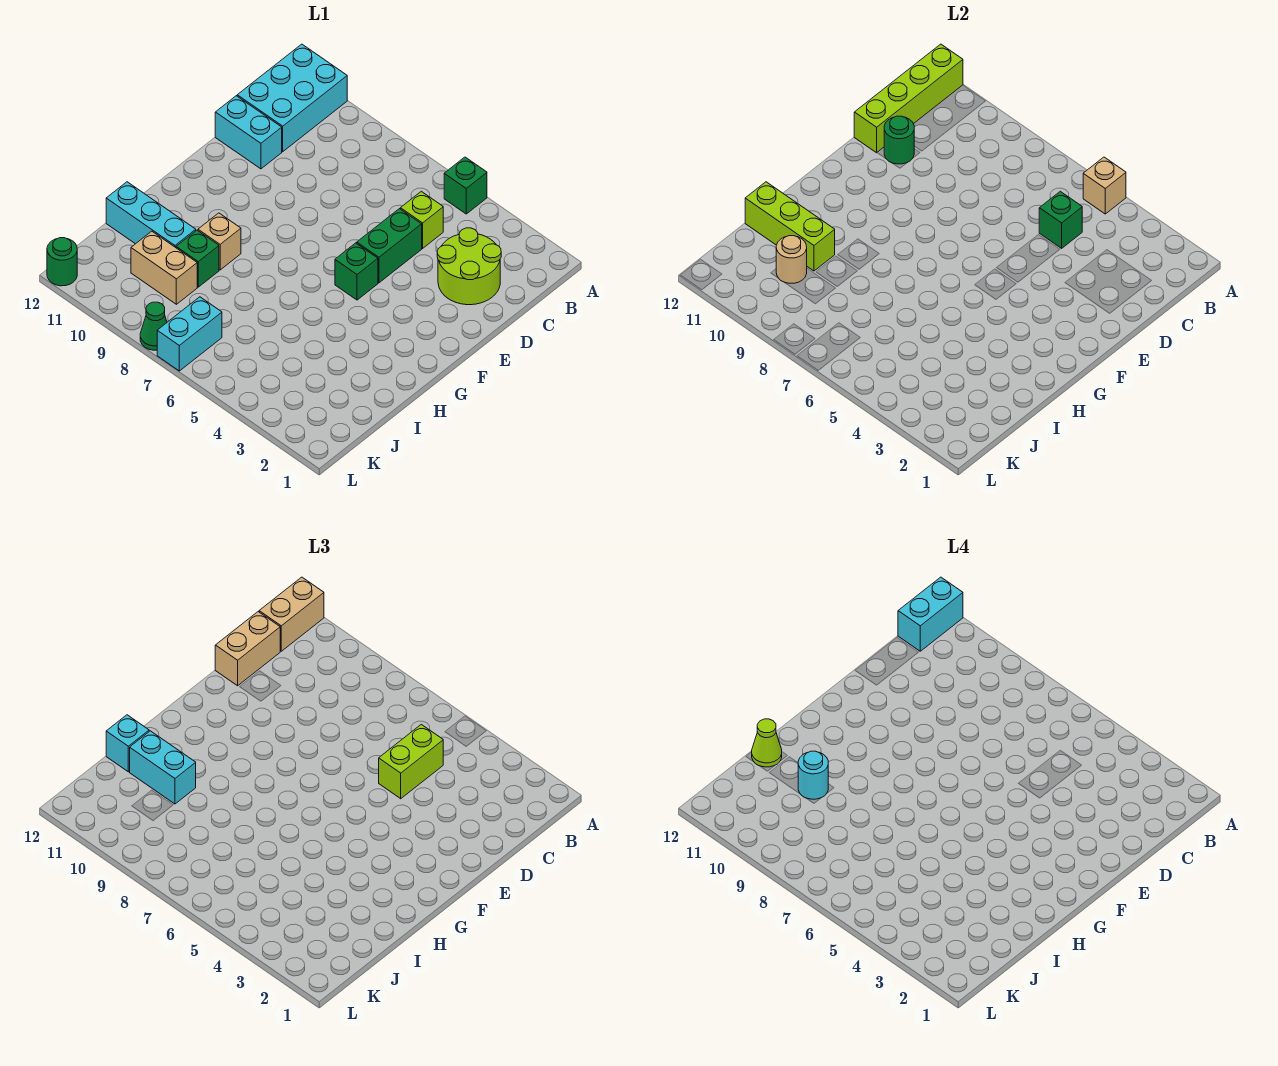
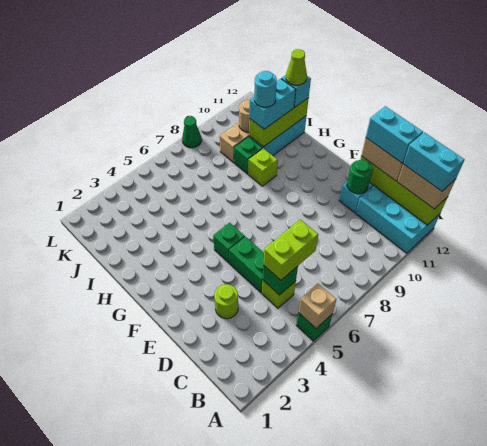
lime 2x2 round brick [437,228,501,305] -> lime 1x1 round brick [214,284,238,319]
lime 1x2 brick [379,724,443,799] -> lime 1x2 brick turned to [263,219,318,280]
tan 1x1 brick [198,213,241,270] -> lime 1x1 brick [249,148,278,186]
cyan 1x2 brick [157,297,222,371] -> cyan 1x2 brick moved to [366,106,423,163]
green 1x1 round brick [47,238,77,286] -> none

